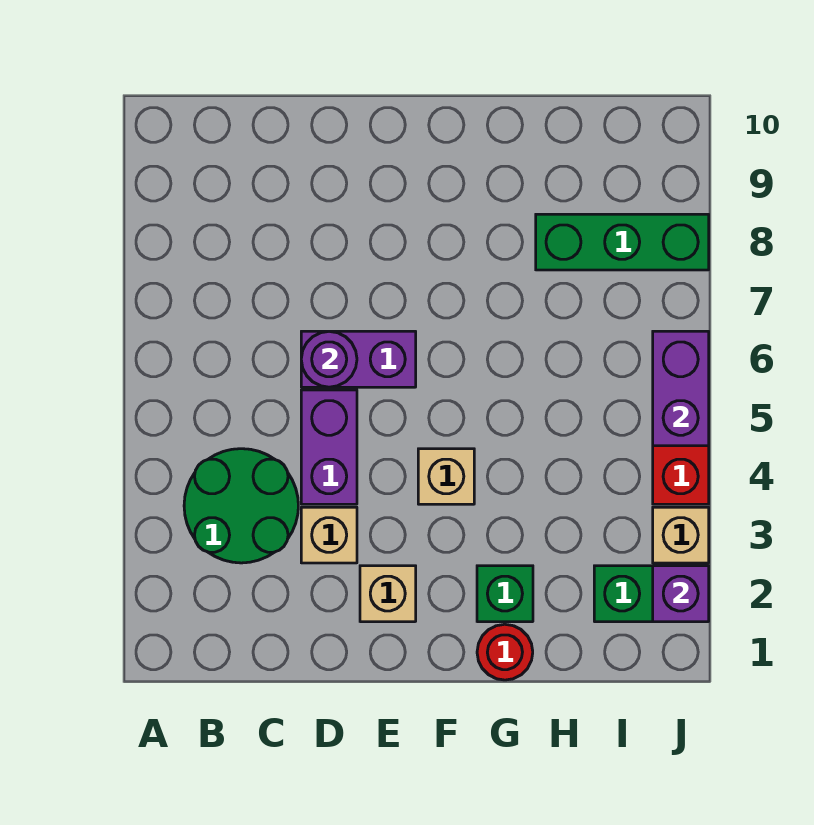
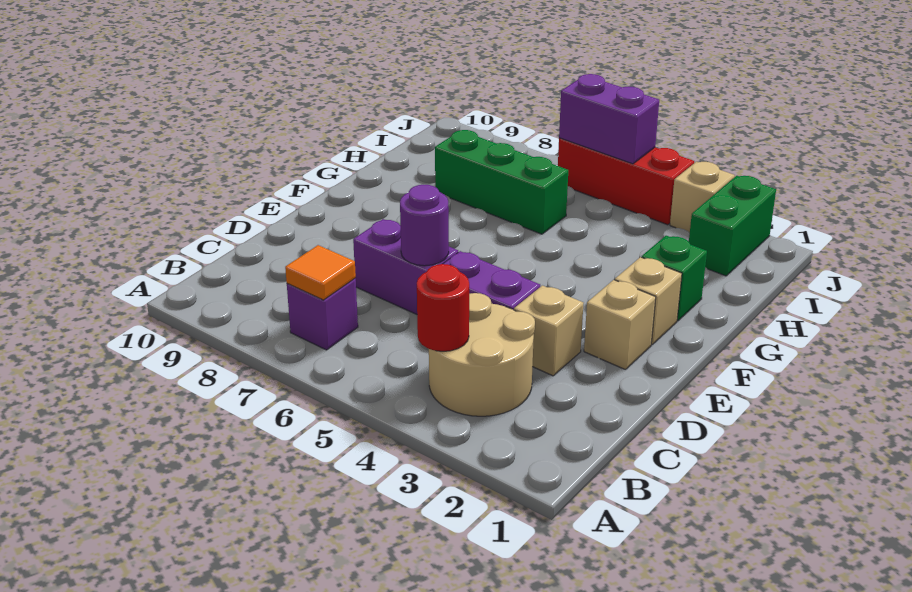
green 2x2 round brick [184,449,298,563] -> tan 2x2 round brick [429,293,535,416]
none -> orange 1x1 tile [285,245,356,300]
purple 1x2 brick [301,331,416,387] -> purple 1x2 brick turned to [353,219,458,314]
tan 1x1 brick [418,449,474,504] -> tan 1x1 brick moved to [615,257,682,344]
red 1x1 round brick [477,624,533,680] -> red 1x1 round brick moved to [417,264,469,351]
green 1x3 brick [536,214,709,270] -> green 1x3 brick turned to [435,130,568,234]
purple 1x1 brick [653,566,709,622] -> purple 1x1 brick moved to [287,278,358,350]

